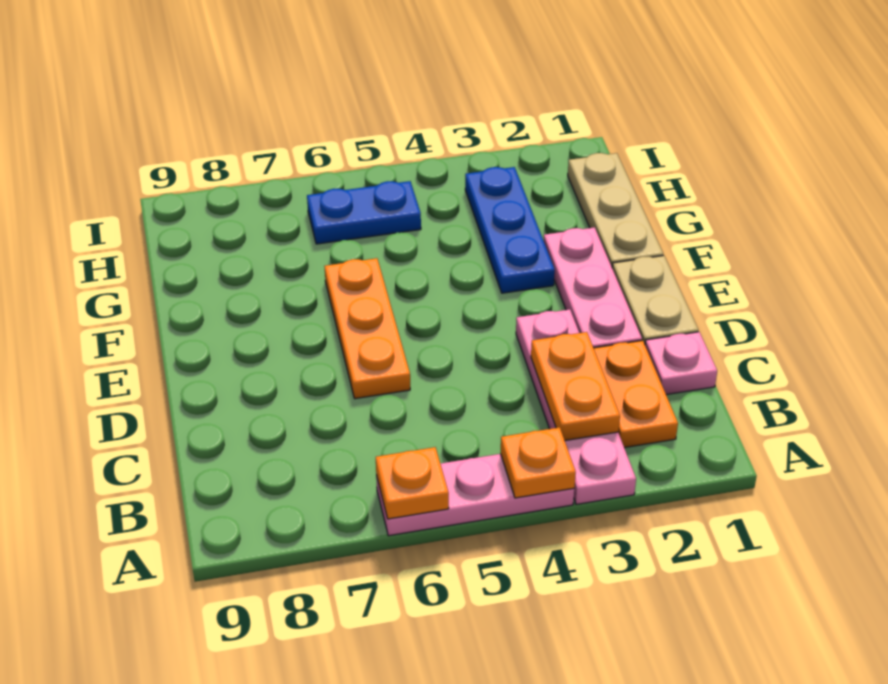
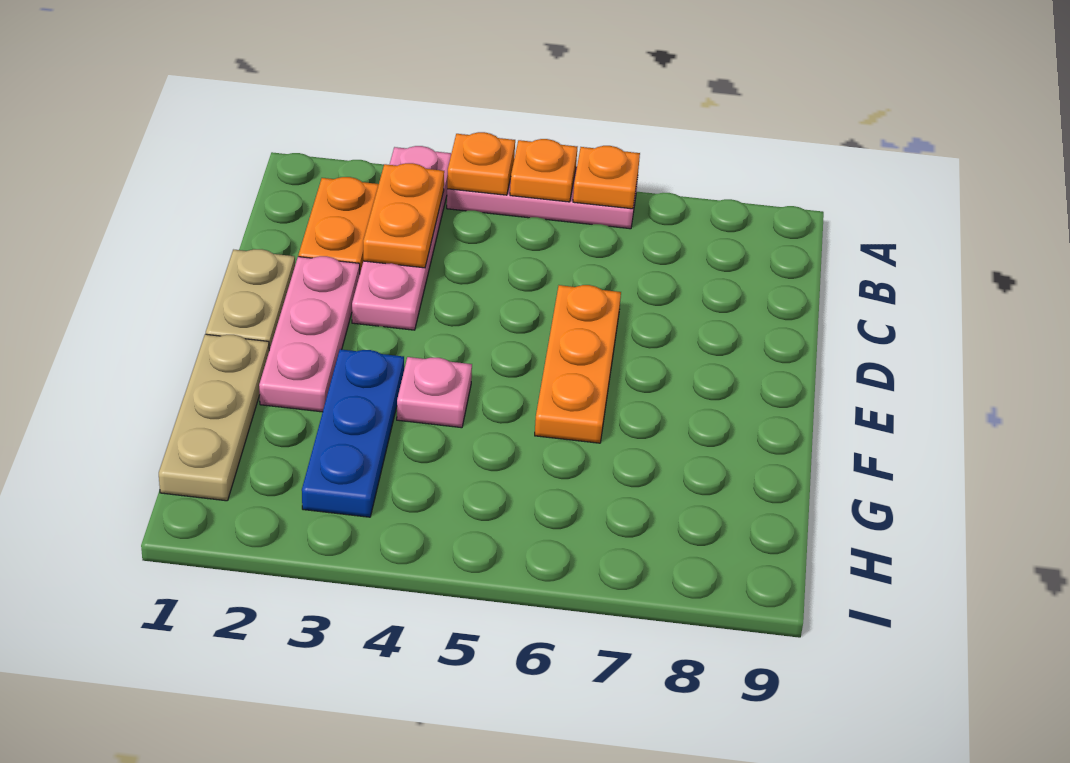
none -> orange 1x1 plate [510,139,577,202]
pink 1x1 plate [645,332,717,395] -> pink 1x1 plate moved to [397,357,472,428]
blue 1x2 plate [307,181,421,244] -> none

